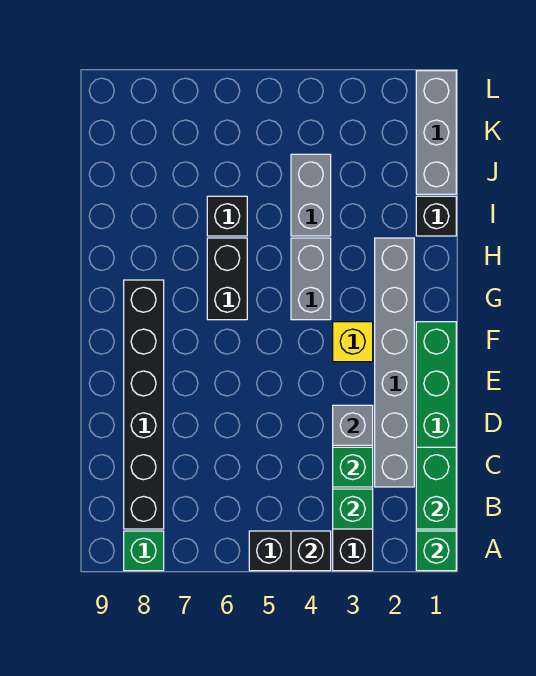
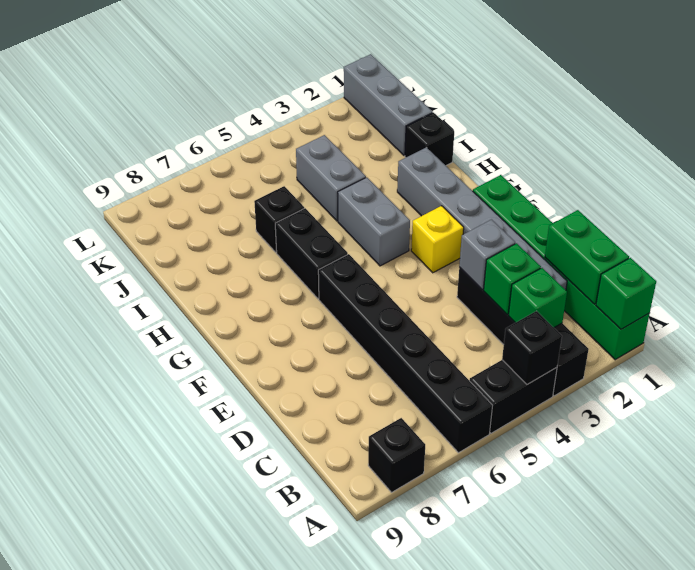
green 1x1 brick [124,531,164,571] -> black 1x1 brick [368,418,425,492]
black 1x6 brick [124,280,164,529] -> black 1x6 brick moved to [318,254,493,453]

